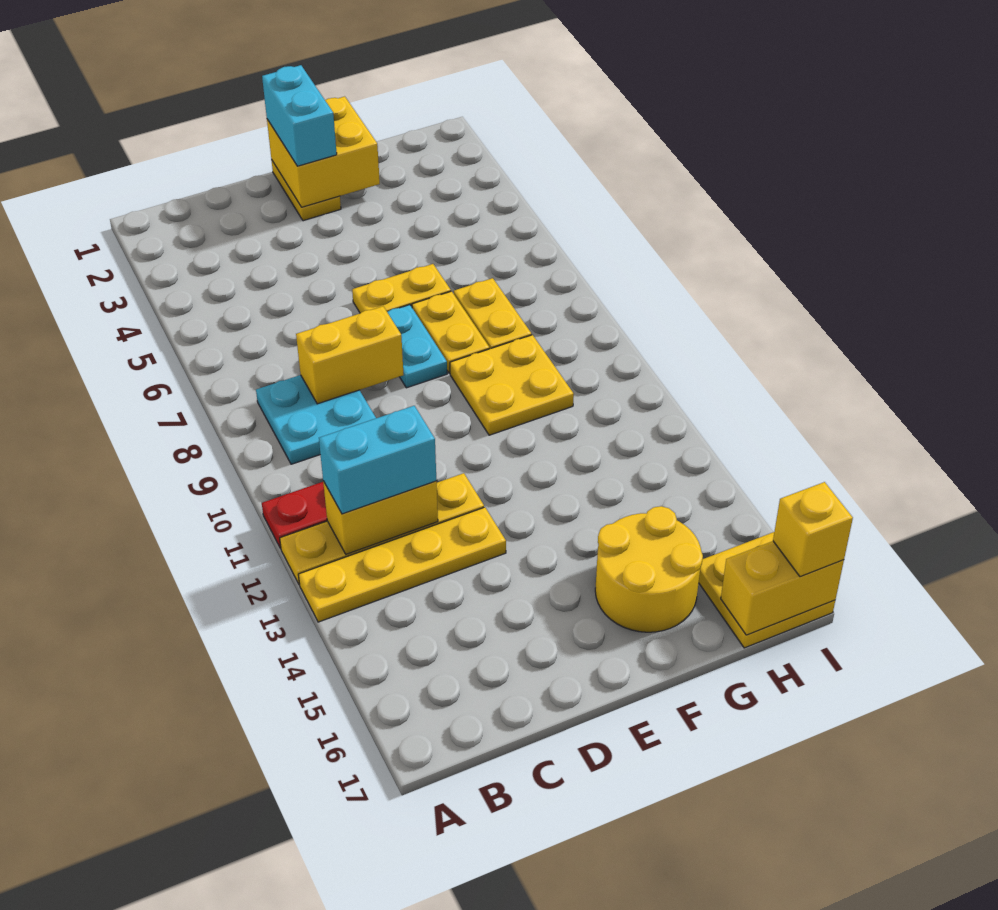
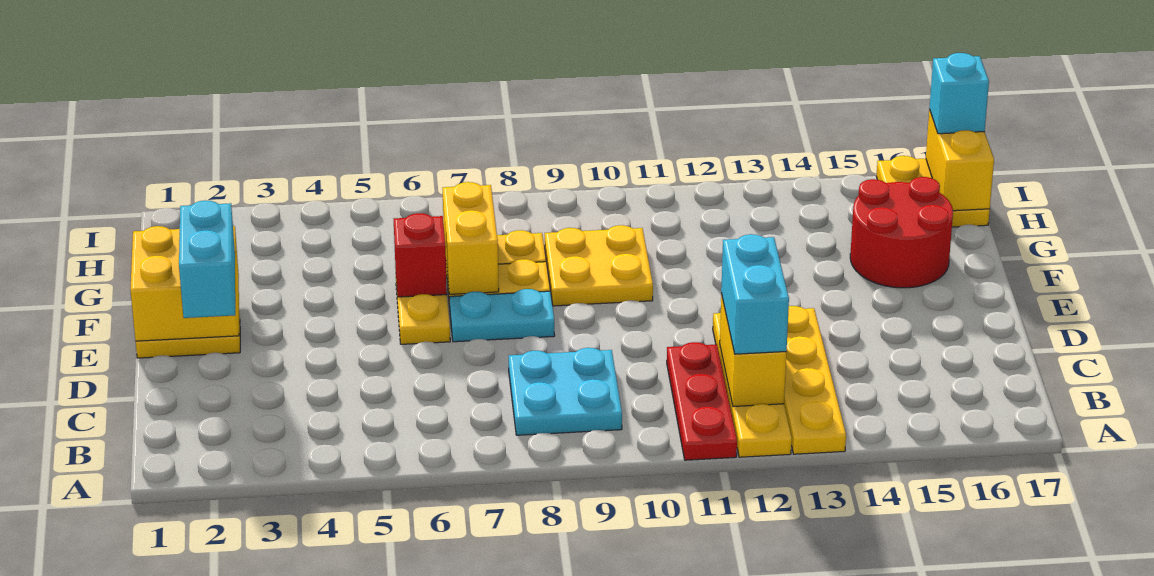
yellow 1x2 brick [296,306,404,404] -> yellow 1x2 brick moved to [443,182,499,294]
cyan 1x2 brick [262,65,337,166] -> cyan 1x2 brick turned to [179,201,235,318]
none -> red 1x1 brick [394,213,447,297]
yellow 2x2 round brick [595,506,703,632] -> red 2x2 round brick [850,177,953,288]
yellow 1x1 brick [773,482,853,577] -> cyan 1x1 brick [929,53,989,134]

